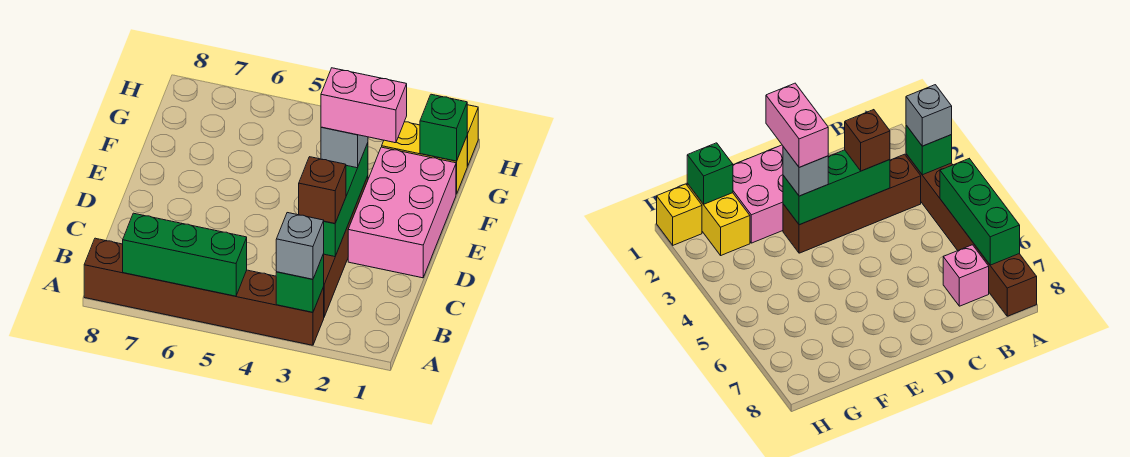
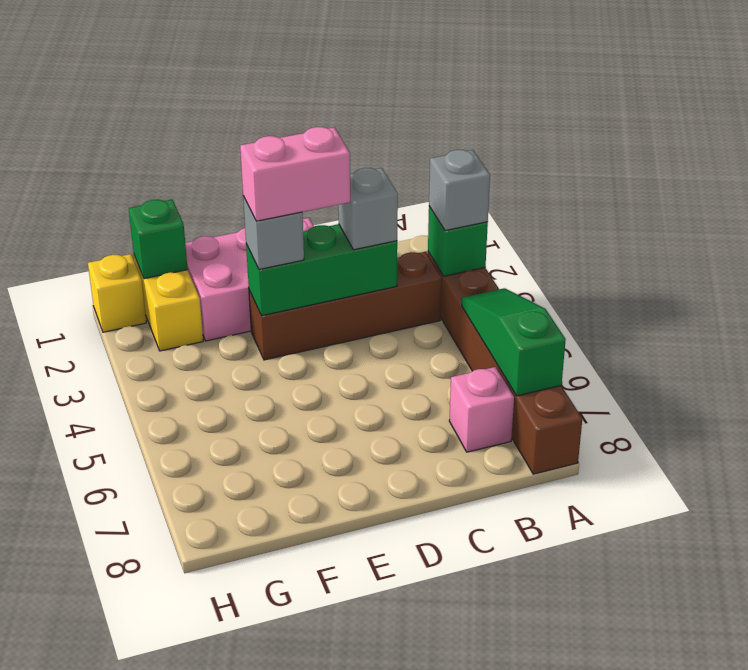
green 1x3 brick [123,213,247,296] -> green 1x3 slope [462,288,566,396]
brown 1x1 brick [299,157,346,224] -> grey 1x1 brick [338,168,398,250]
pink 1x2 brick [321,68,407,143] -> pink 1x2 brick turned to [240,127,350,221]

